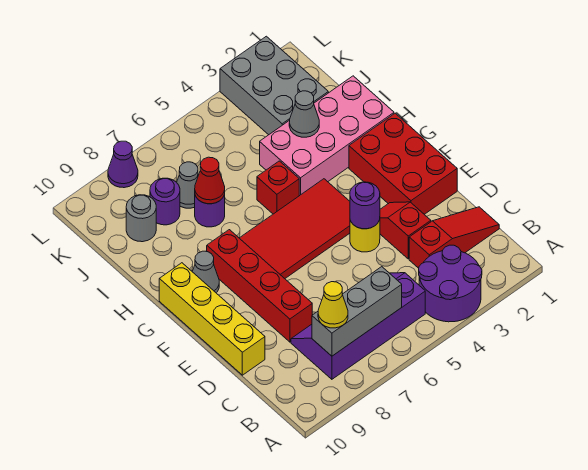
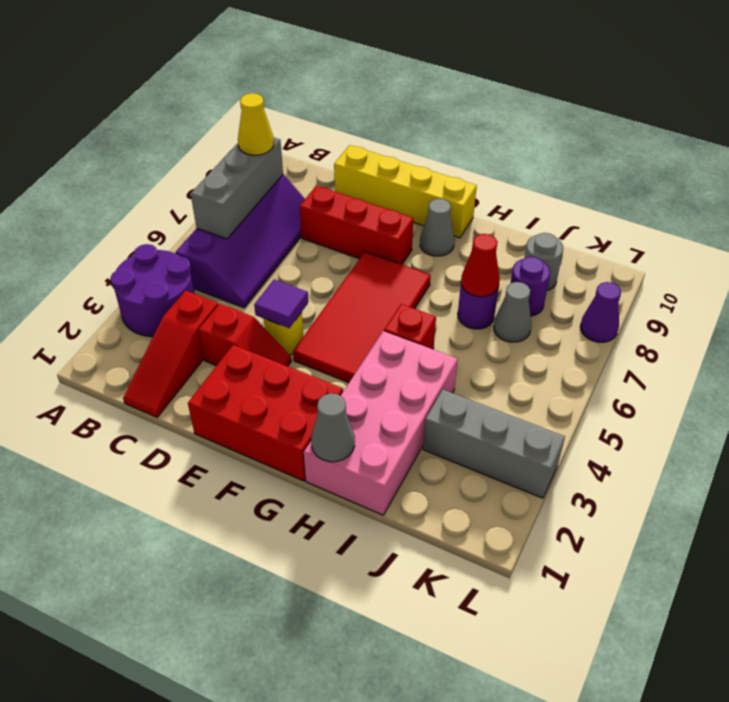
red 1x4 brick [207,230,312,342] -> red 1x3 brick [300,186,413,264]
purple 1x1 round brick [350,182,380,229] -> purple 1x1 tile [254,279,308,328]
grey 1x1 cone [289,91,319,137] -> grey 1x1 cone moved to [311,394,355,462]
grey 2x3 brick [220,36,328,135] -> grey 1x3 brick [423,390,565,498]

